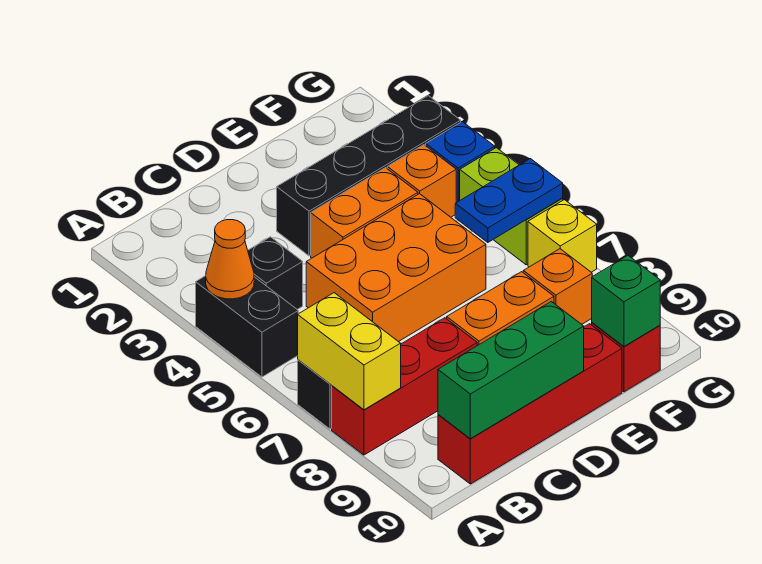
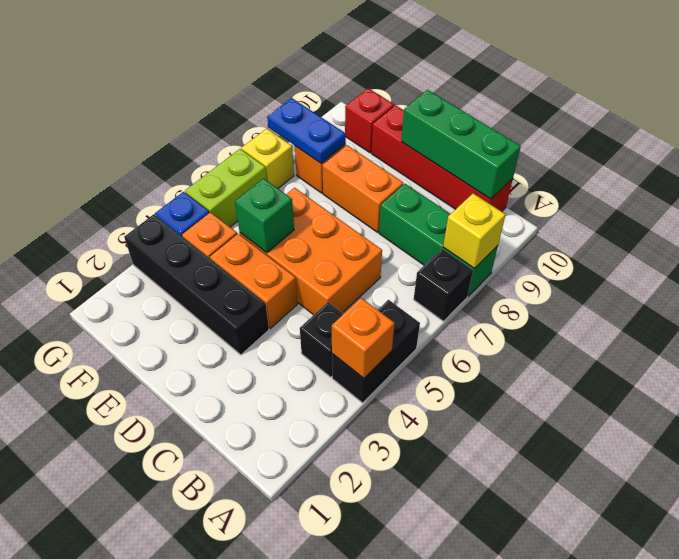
orange 1x1 cone [206,220,254,299] -> orange 1x1 brick [332,298,395,378]
yellow 1x2 brick [298,293,401,410] -> yellow 1x1 brick [443,193,506,268]
red 1x3 brick [332,318,477,455] -> green 1x3 brick [379,184,498,296]
blue 1x2 plate [455,159,563,242] -> blue 1x2 plate moved to [267,98,346,163]
green 1x1 brick [592,256,660,346] -> green 1x1 brick moved to [235,178,294,253]

